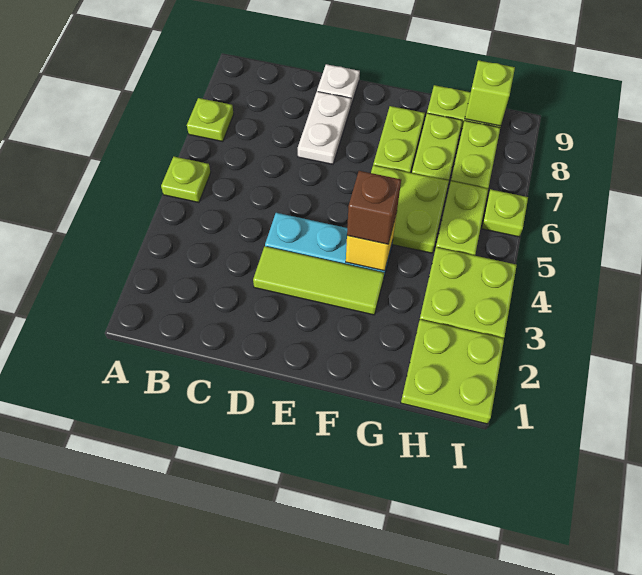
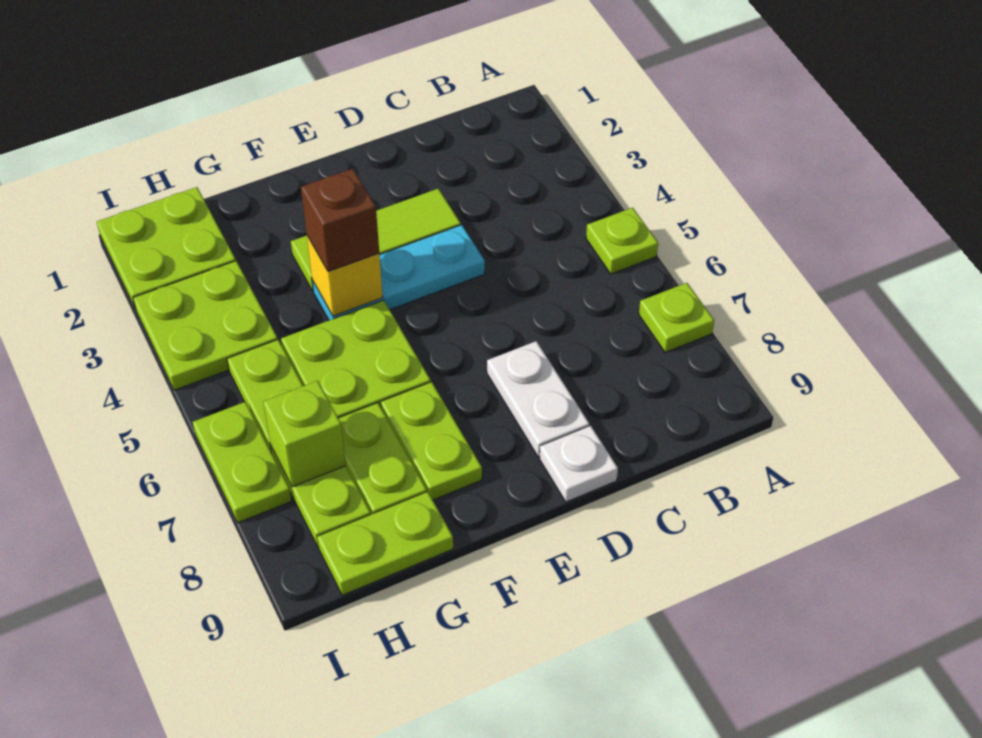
lime 1x1 brick [465,60,515,126] -> lime 1x1 brick moved to [263,381,346,487]
lime 1x1 plate [482,189,528,237] -> lime 1x2 plate [193,402,291,523]

